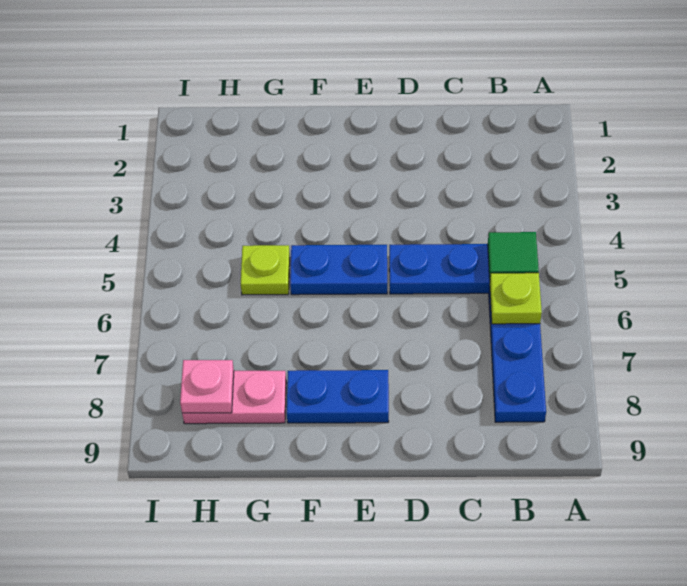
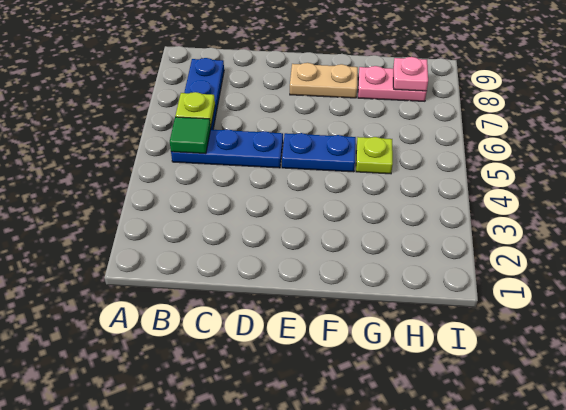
blue 1x2 plate [287,370,389,423] -> tan 1x2 plate [290,63,358,98]

